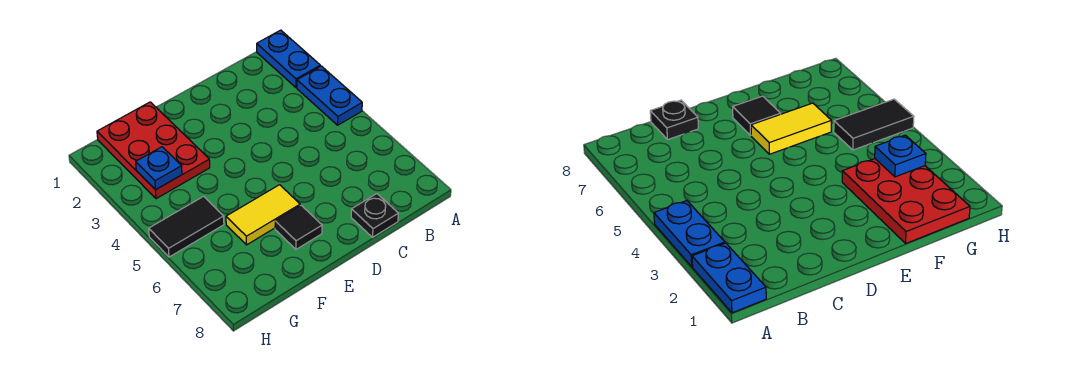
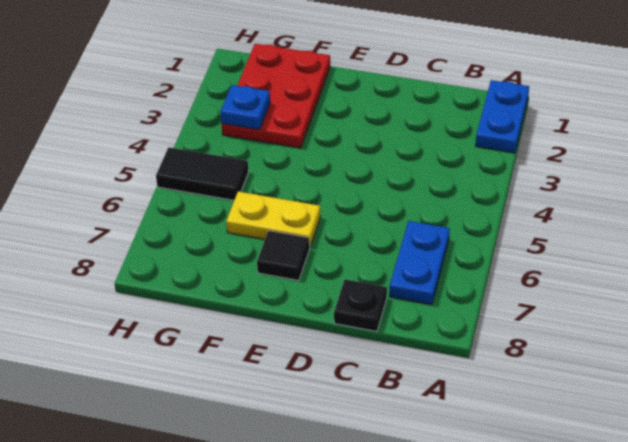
blue 1x2 plate [297,66,362,125] -> blue 1x2 plate moved to [389,221,450,305]
yellow 1x2 tile [226,185,300,245] -> yellow 1x2 plate [226,192,320,246]

